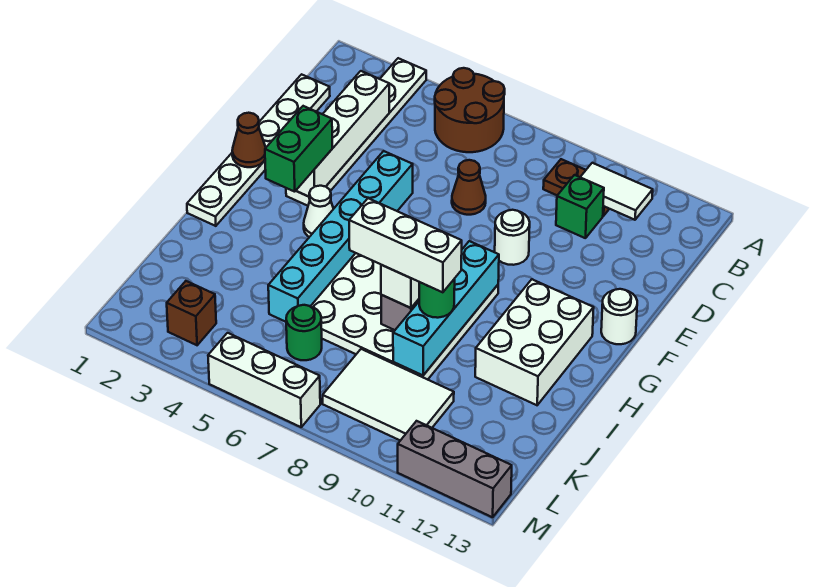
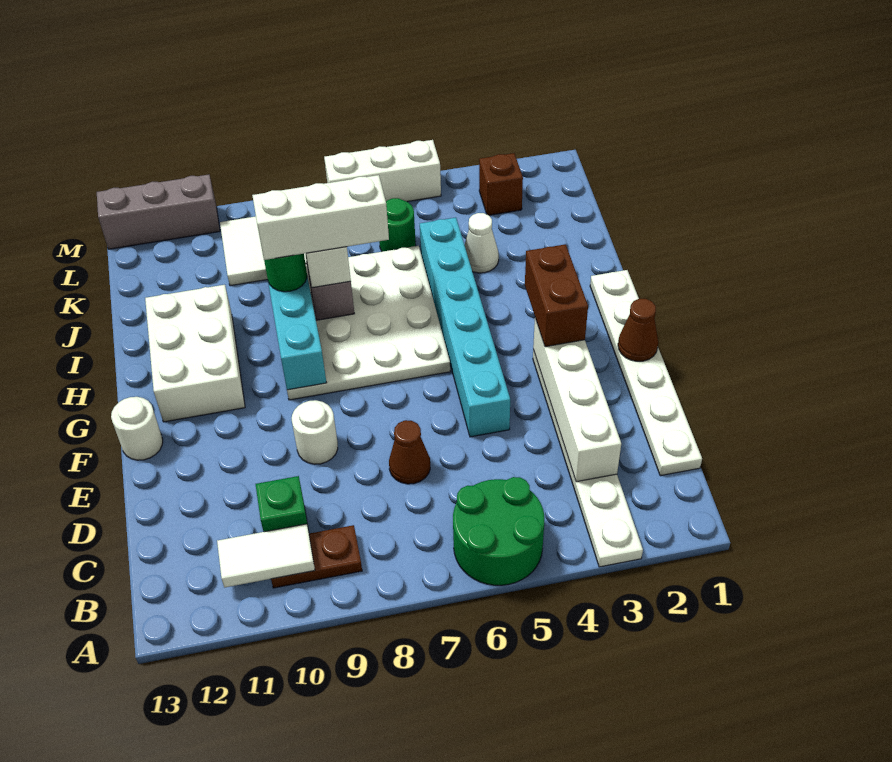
brown 2x2 round brick [435,68,505,152] -> green 2x2 round brick [453,477,544,585]
green 1x2 brick [265,106,332,192] -> brown 1x2 brick [525,244,588,347]
white 1x1 cone [304,186,333,237] -> white 1x1 cone moved to [464,213,499,273]

